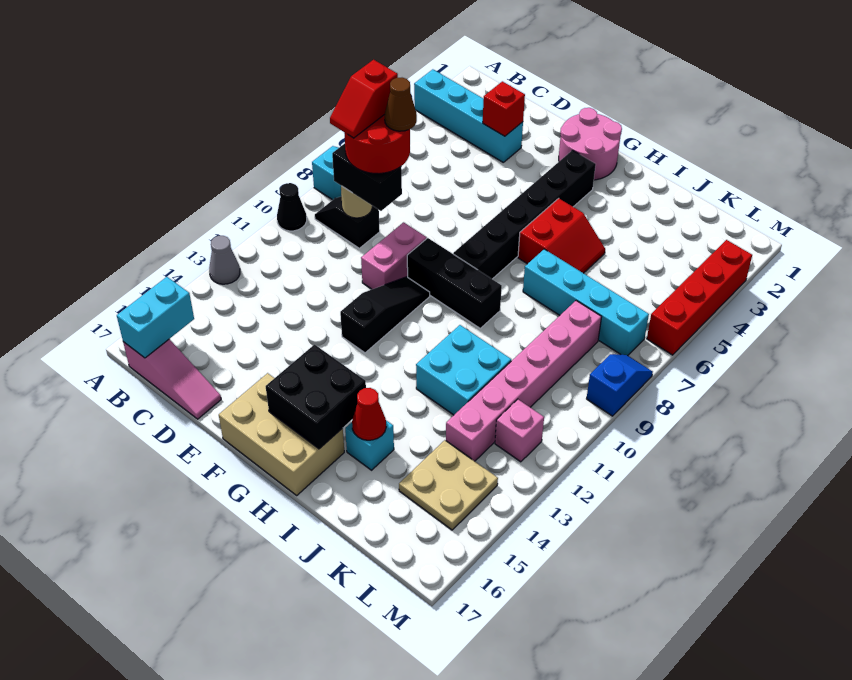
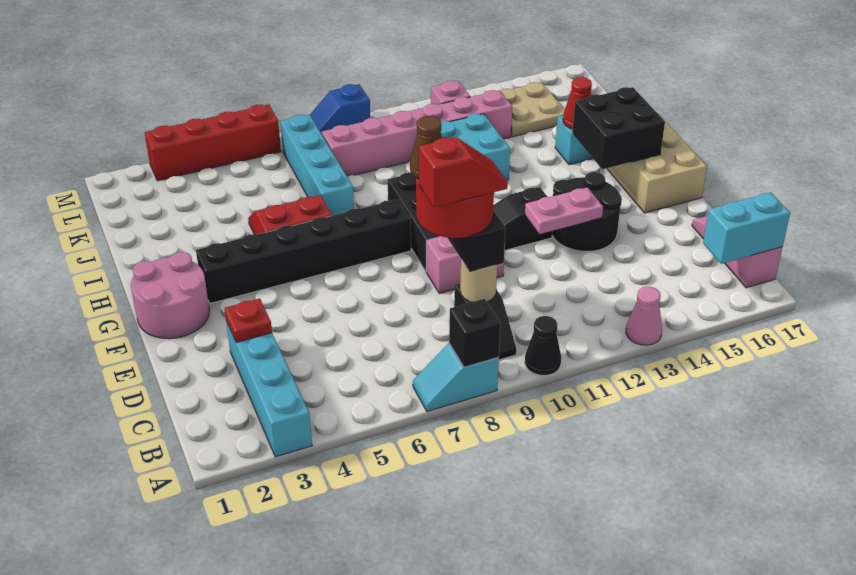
none -> black 1x1 brick [449,299,500,367]
grey 1x1 cone [209,236,240,284] -> pink 1x1 cone [626,287,662,345]
red 1x1 brick [483,81,525,136] -> red 1x1 plate [225,298,272,342]
none -> pink 1x2 plate [525,188,603,234]
none -> black 2x2 round brick [552,172,622,251]

